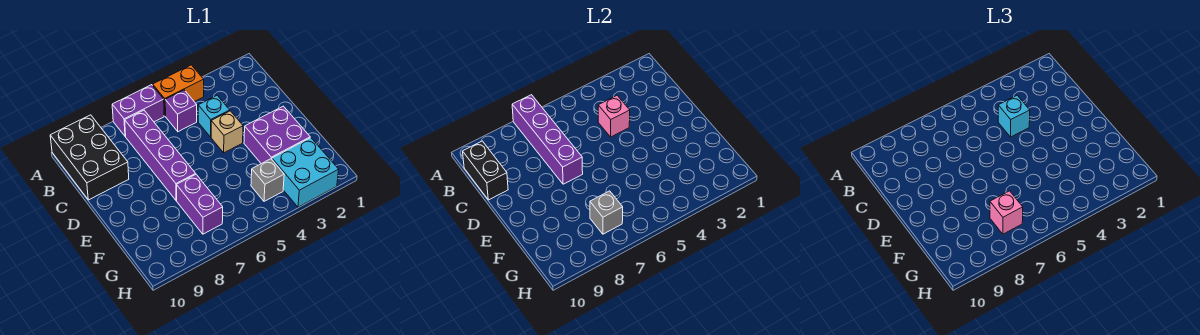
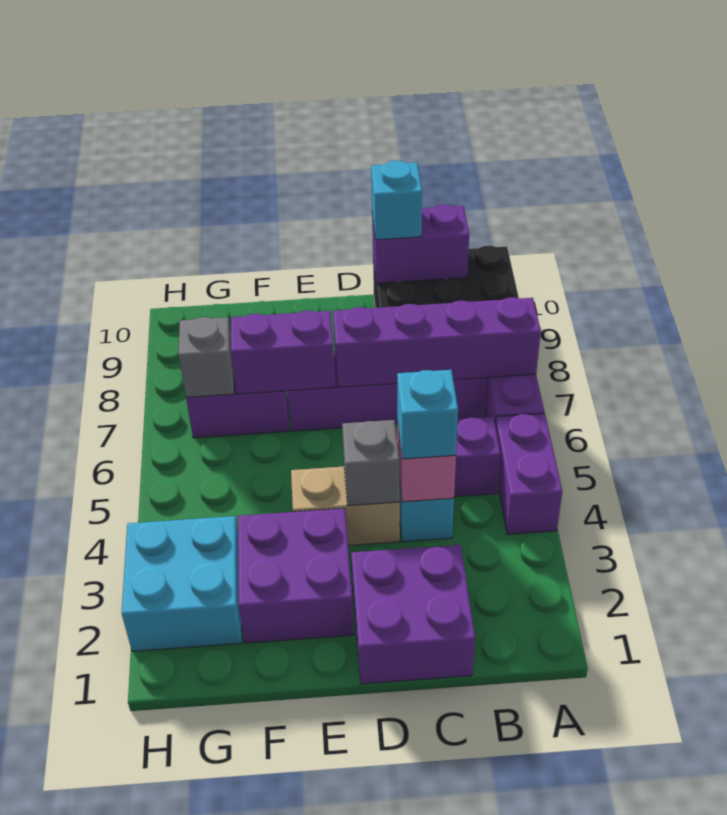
orange 1x2 brick [153,65,204,116] -> purple 1x2 brick [495,413,562,534]
black 1x2 brick [463,141,508,200] -> purple 1x2 brick [372,204,469,283]
none -> purple 2x2 brick [351,545,475,684]
none -> cyan 1x1 brick [371,161,422,240]
tan 1x1 brick [211,111,243,153] -> tan 1x2 brick [291,466,400,546]
none -> purple 1x2 brick [231,310,335,394]
grey 1x1 brick [251,159,284,201] -> grey 1x1 brick moved to [342,420,400,506]
pink 1x1 brick [990,191,1023,234] -> none

